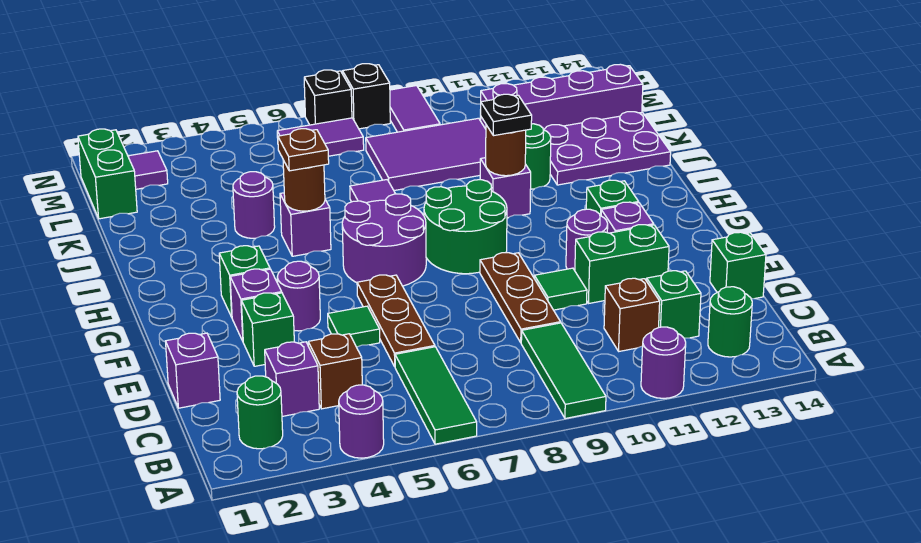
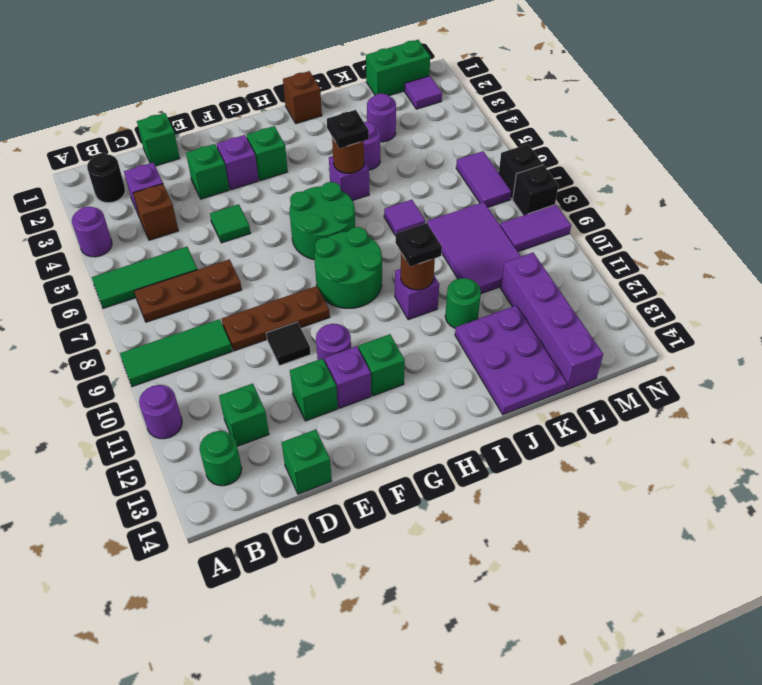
green 1x1 round brick [237,376,283,449] -> black 1x1 round brick [87,153,125,203]
brown 1x1 brick [604,278,660,351] -> brown 1x1 brick moved to [283,71,322,124]
purple 1x1 brick [166,333,220,408] -> green 1x1 brick [137,113,180,166]
brown 1x3 plate [357,275,435,367] -> brown 1x3 plate moved to [134,259,242,322]
green 1x1 tile [534,268,587,310] -> black 1x1 tile [266,322,311,366]
green 1x2 brick [575,225,669,303] -> green 1x1 brick [290,359,338,421]
purple 1x1 round brick [277,261,320,331] -> purple 1x1 round brick moved to [367,93,396,142]
purple 2x2 round brick [342,194,426,286] -> green 2x2 round brick [290,182,355,260]
brown 1x1 plate [278,129,329,171] -> black 1x1 plate [327,110,369,148]

